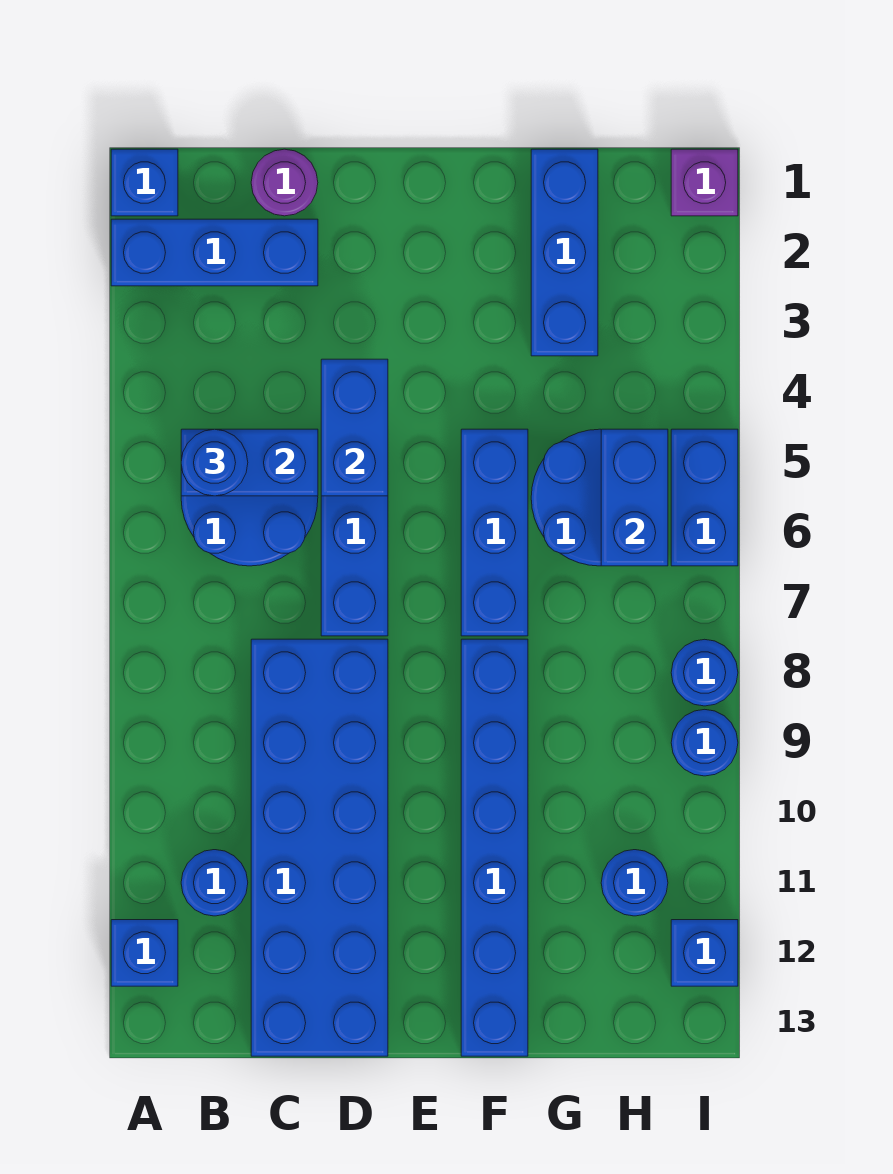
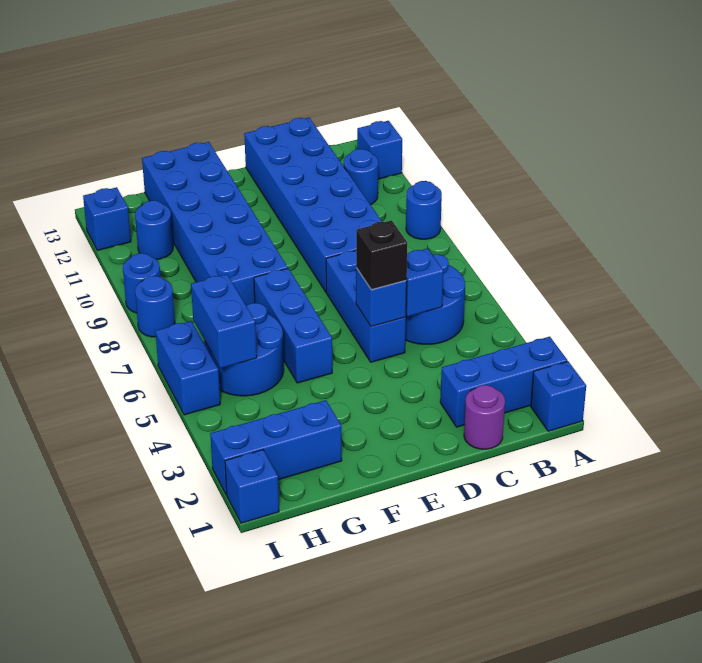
blue 1x2 brick [181,429,318,496] -> blue 1x1 brick [406,248,443,316]
blue 1x1 round brick [181,429,248,496] -> blue 1x1 round brick moved to [406,181,442,239]
blue 1x2 brick [321,359,388,496] -> blue 1x1 brick [356,268,407,326]
none -> black 1x1 brick [356,220,407,290]
blue 1x6 brick [461,639,528,1056] -> blue 2x6 brick [142,142,288,306]
blue 1x3 brick [531,149,598,356] -> blue 1x3 brick turned to [210,400,342,495]
purple 1x1 brick [671,149,738,216] -> blue 1x1 brick [225,450,279,523]

